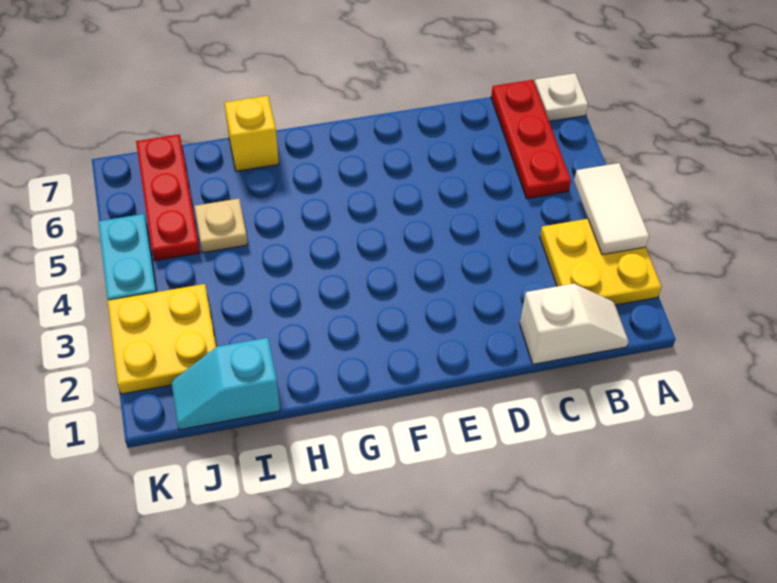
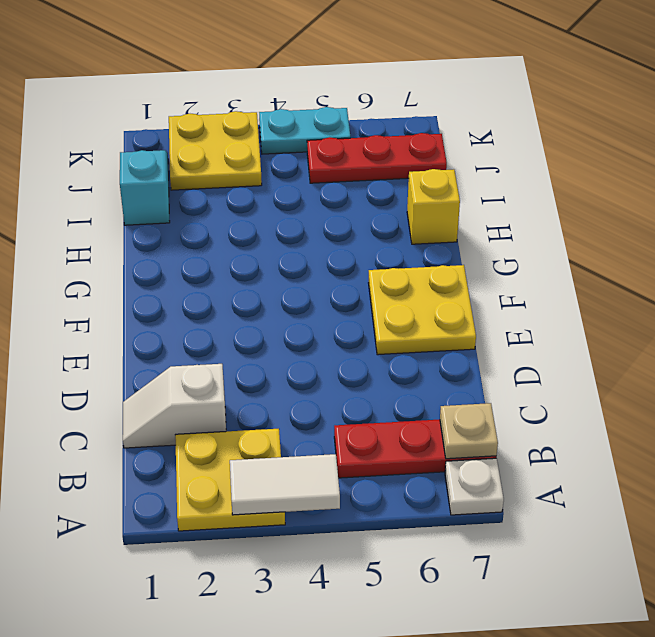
white 1x2 slope [520,284,629,364] -> white 1x2 slope turned to [123,364,226,448]
none -> yellow 2x2 plate [369,265,476,355]
tan 1x1 plate [194,199,248,253] -> tan 1x1 plate moved to [440,403,498,459]

